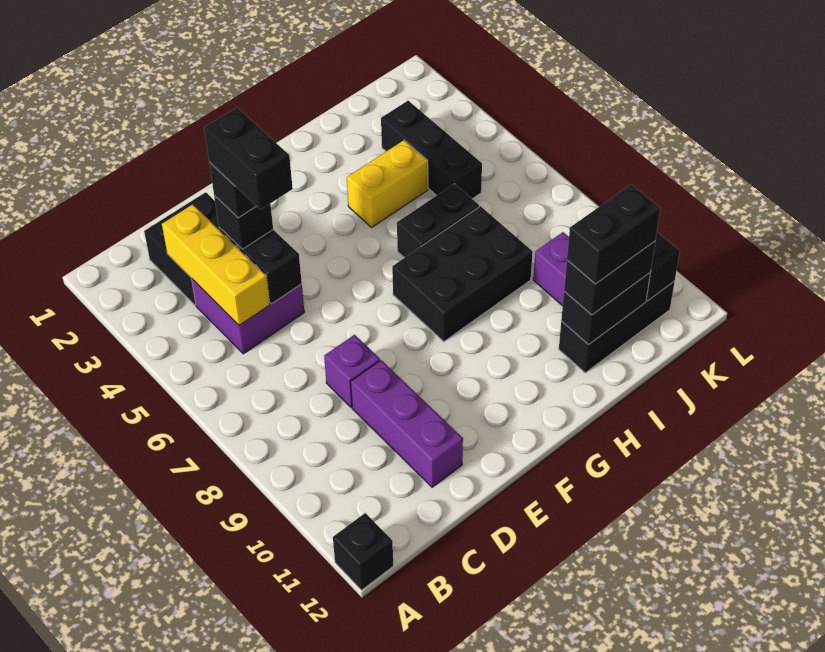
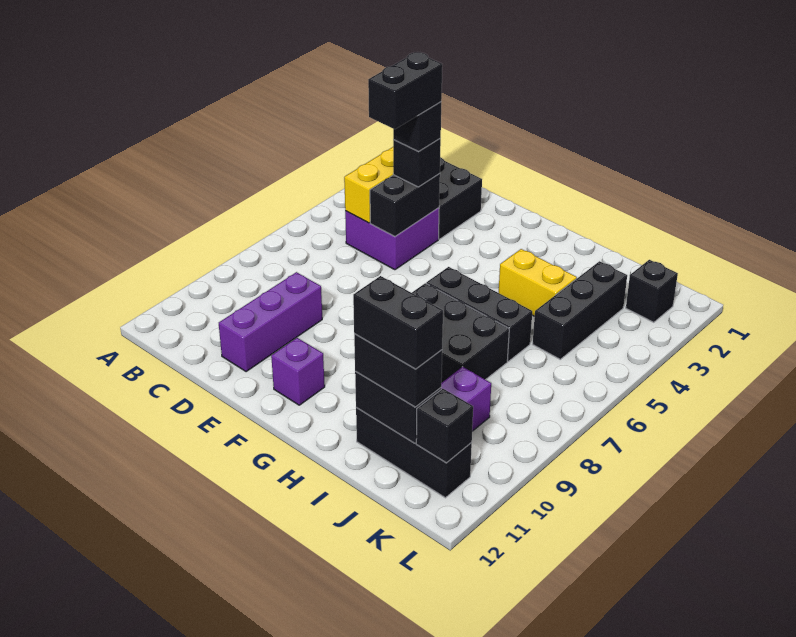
black 1x1 brick [333,513,393,590] -> black 1x1 brick moved to [626,260,678,322]
purple 1x1 brick [324,335,380,408] -> purple 1x1 brick moved to [271,338,325,405]
black 1x2 brick [397,184,479,258] -> black 1x3 brick [426,267,532,361]

